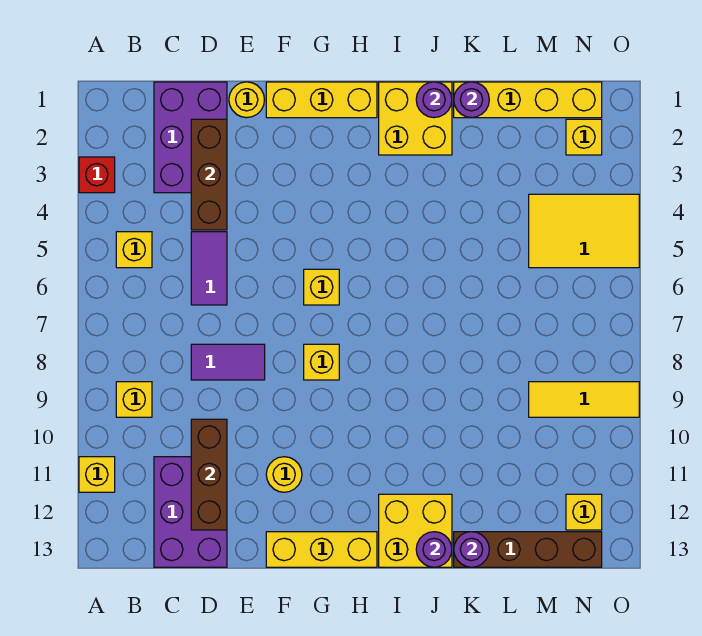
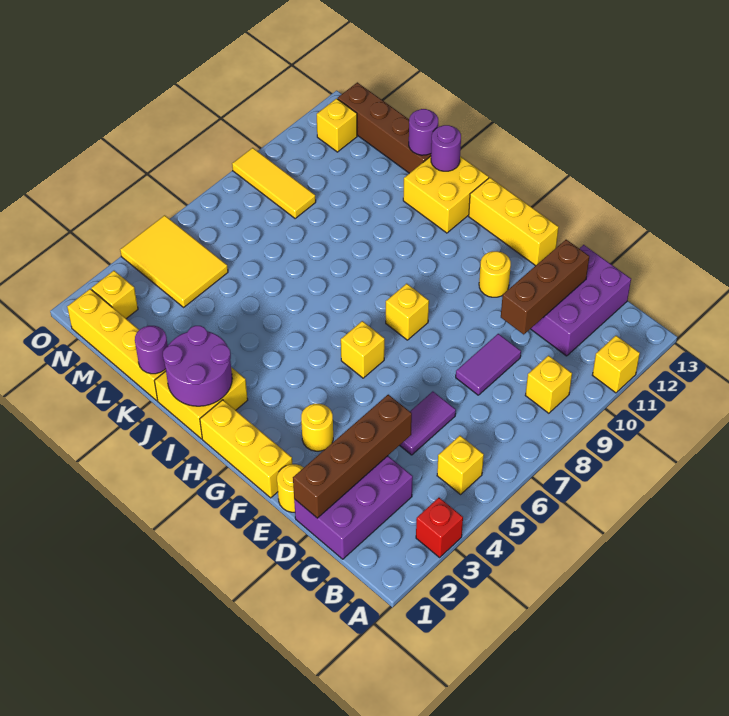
brown 1x3 brick [191,119,227,230] -> brown 1x4 brick [293,395,412,518]
purple 1x2 tile [191,344,265,380] -> purple 1x2 tile turned to [456,334,521,395]
none -> yellow 1x1 round brick [301,404,333,451]
purple 1x1 round brick [416,82,452,118] -> purple 2x2 round brick [163,326,232,406]

